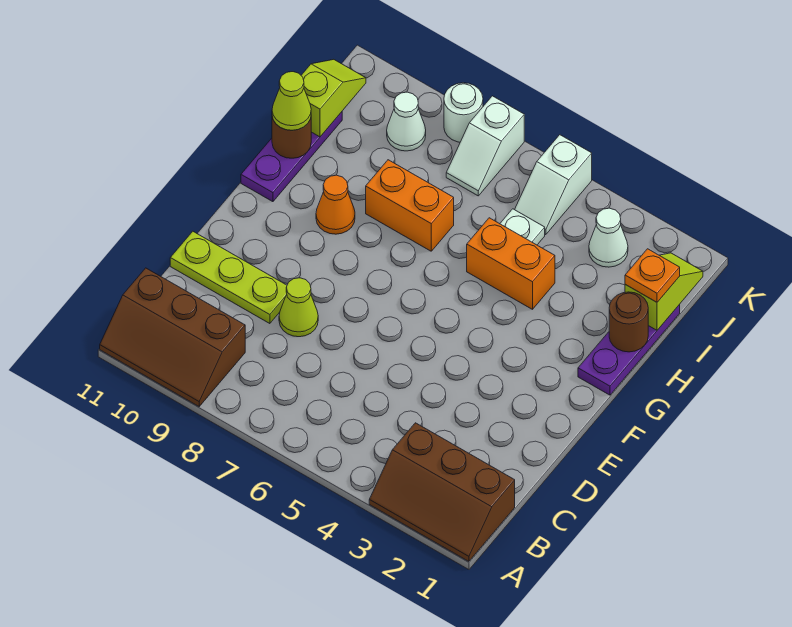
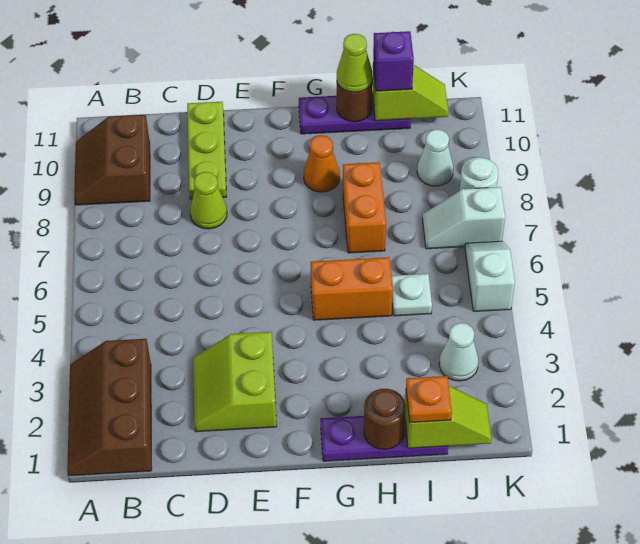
brown 2x3 slope [100,268,245,407] -> brown 2x2 slope [74,115,150,205]
none -> lime 2x2 slope [193,332,277,432]
orange 1x2 brick [467,218,555,309] -> orange 1x2 brick turned to [311,257,393,320]
none -> purple 1x1 brick [373,31,414,91]
white 1x2 slope [515,135,592,235] -> white 1x2 slope turned to [465,241,515,311]

